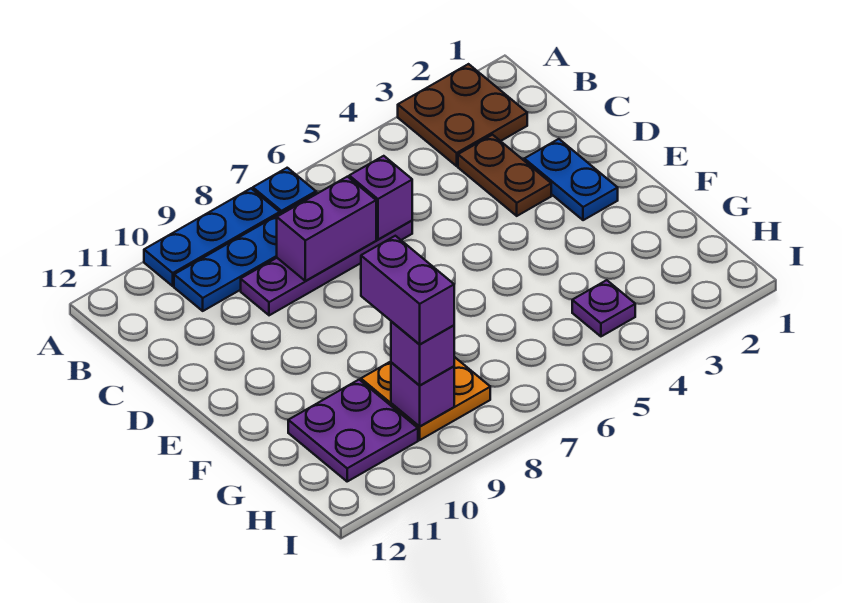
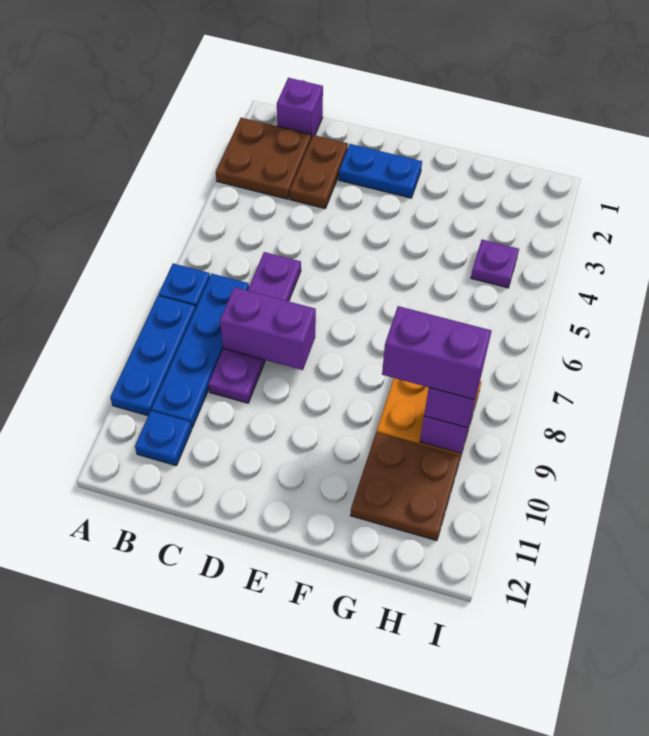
none -> blue 1x1 plate [135,411,192,466]
brown 1x2 plate [458,135,551,216] -> brown 1x2 plate turned to [290,135,348,208]
purple 1x1 brick [349,156,412,239] -> purple 1x1 brick moved to [277,78,323,138]
purple 1x2 brick [277,177,376,281] -> purple 1x2 brick turned to [220,287,316,370]
purple 2x2 plate [288,380,418,481] -> brown 2x2 plate [350,432,461,541]

